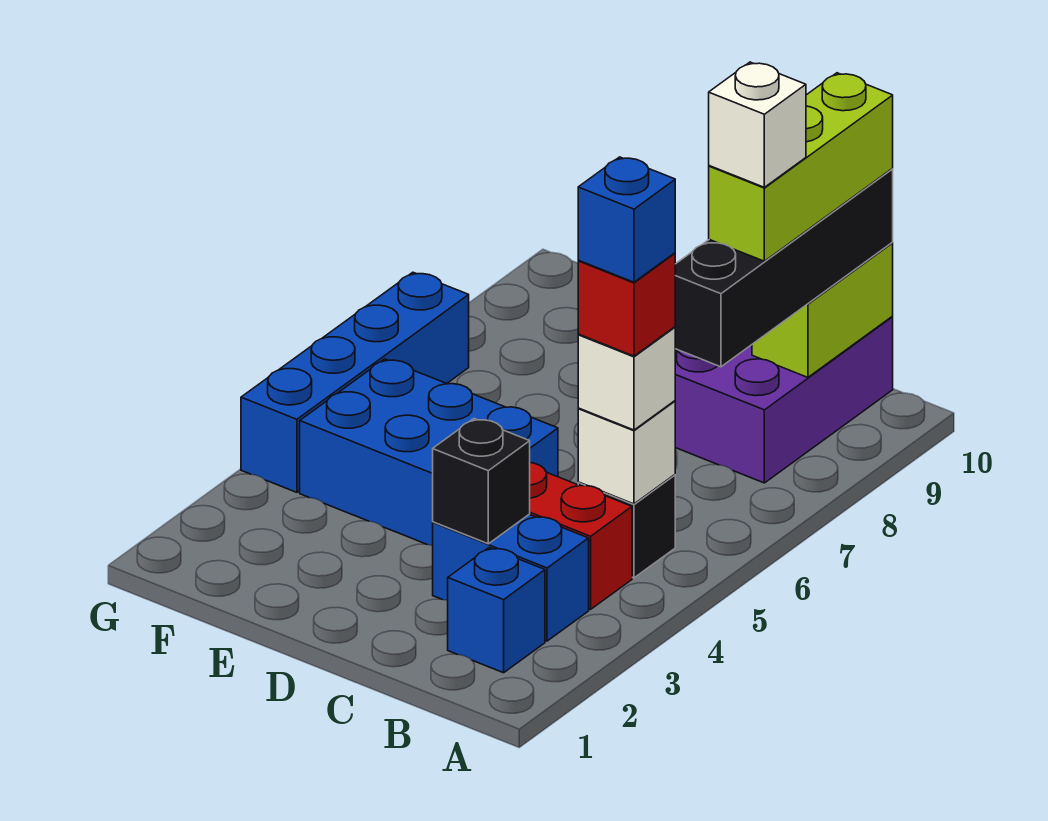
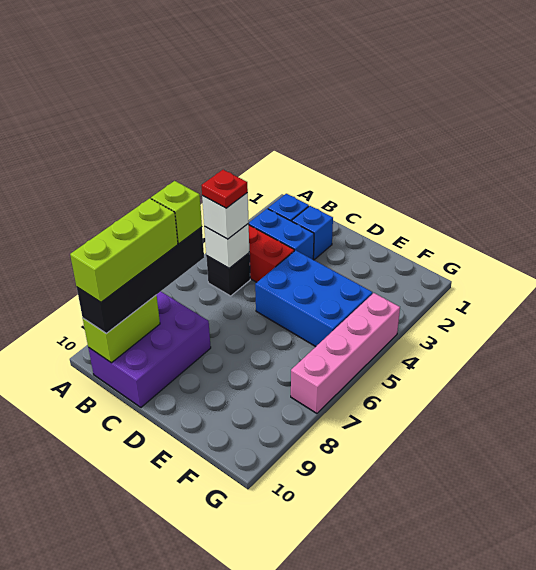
red 1x1 brick [578,253,675,356] -> red 1x1 plate [201,170,248,208]
blue 1x1 brick [578,157,675,282] -> blue 1x1 brick moved to [292,206,333,260]
none -> lime 1x1 brick [151,181,202,244]
white 1x1 brick [709,62,806,187] -> none
black 1x1 brick [433,419,530,544] -> none
blue 1x4 brick [241,272,469,492] -> pink 1x4 brick [291,293,400,413]

